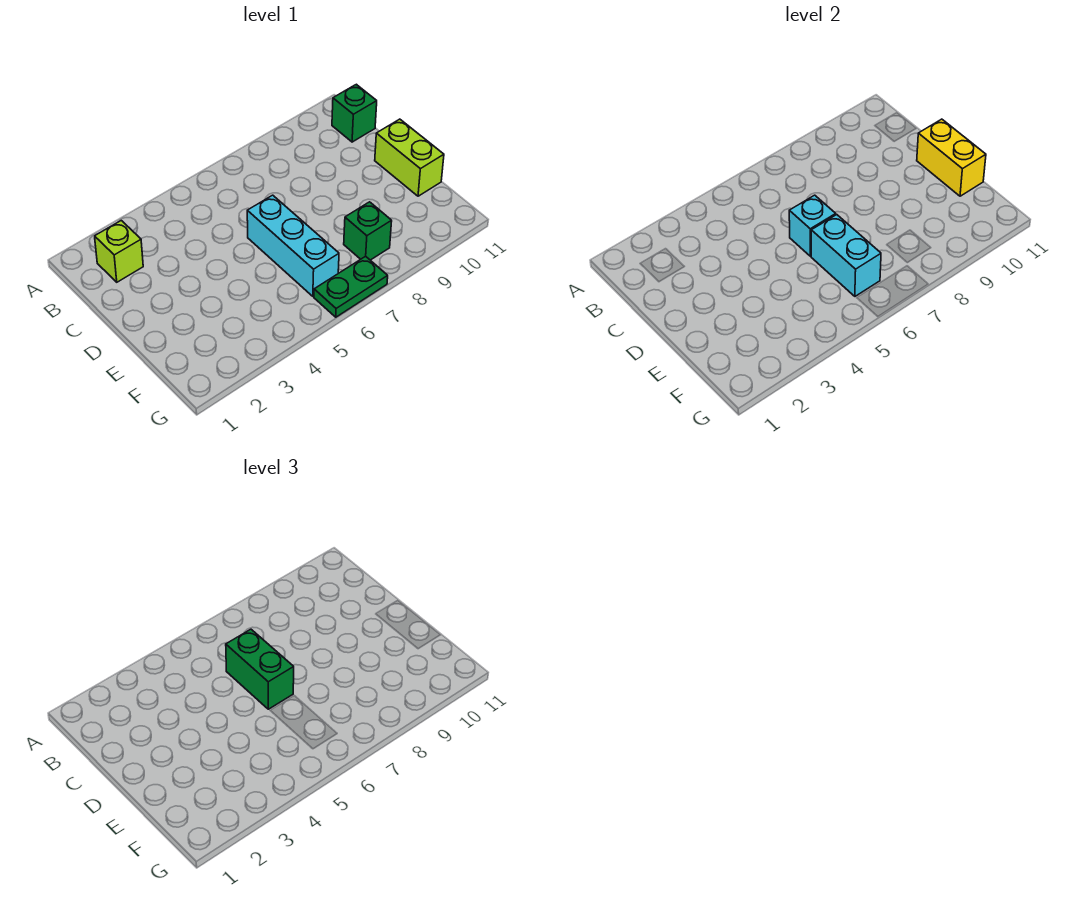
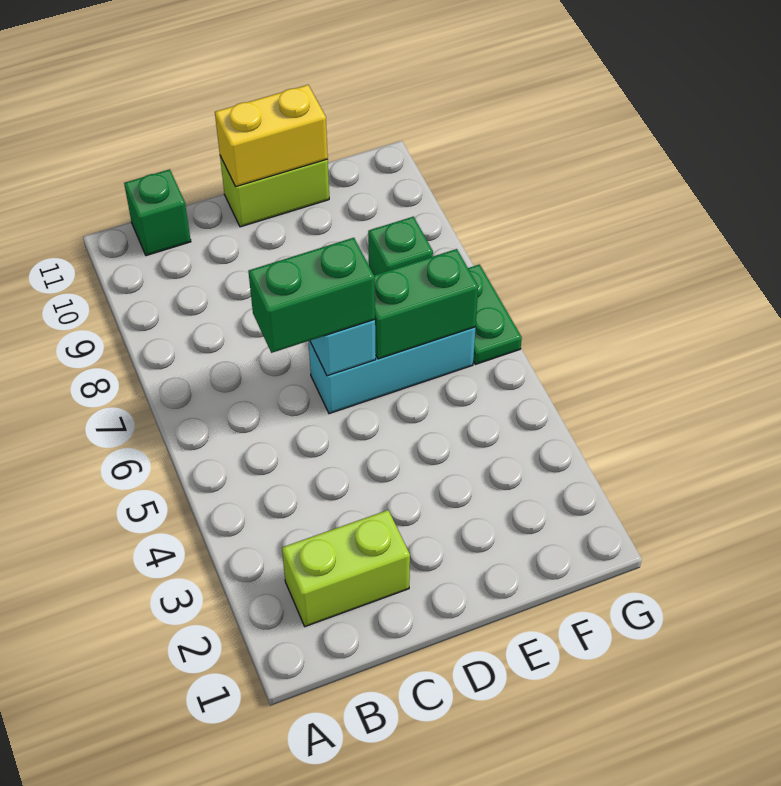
lime 1x1 brick [95,221,143,282] -> lime 1x2 brick [282,510,410,627]
cyan 1x2 brick [811,215,881,296] -> green 1x2 brick [374,249,478,359]

